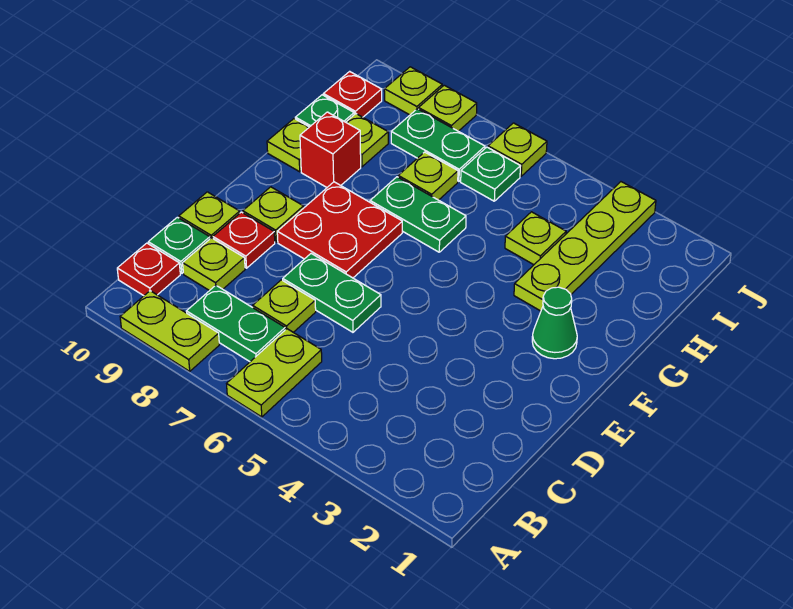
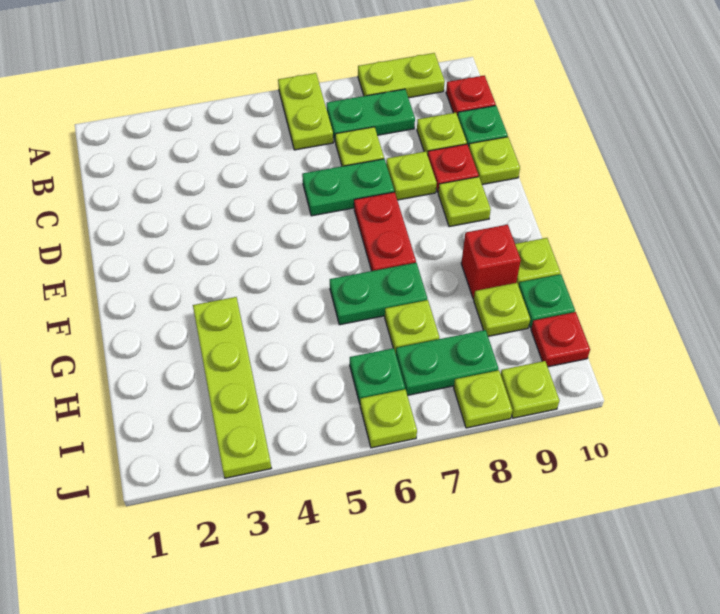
red 2x2 plate [277,182,402,278] -> red 1x2 plate [354,192,416,271]
green 1x1 cone [532,287,577,359] -> none
lime 1x1 plate [505,212,566,265] -> lime 1x1 plate moved to [386,151,437,200]

